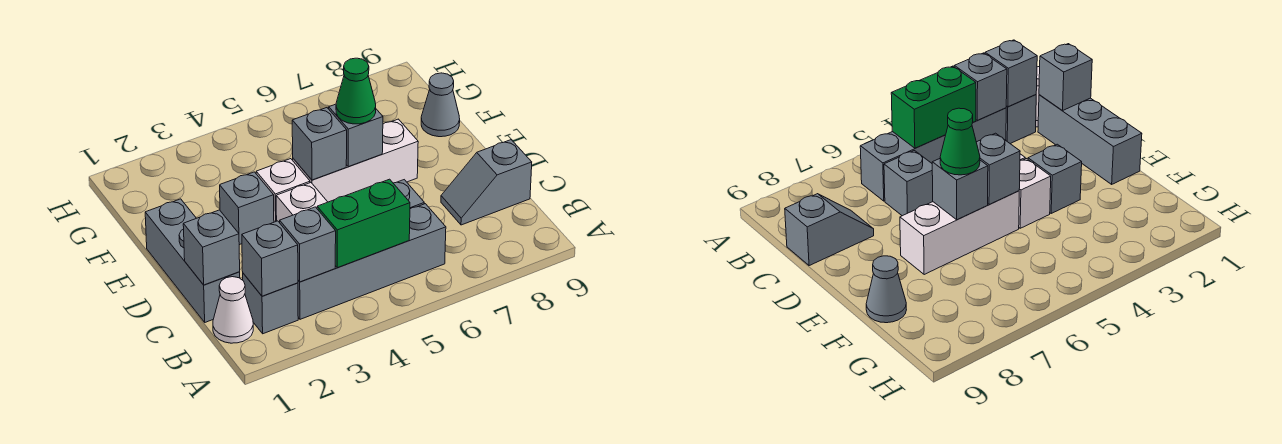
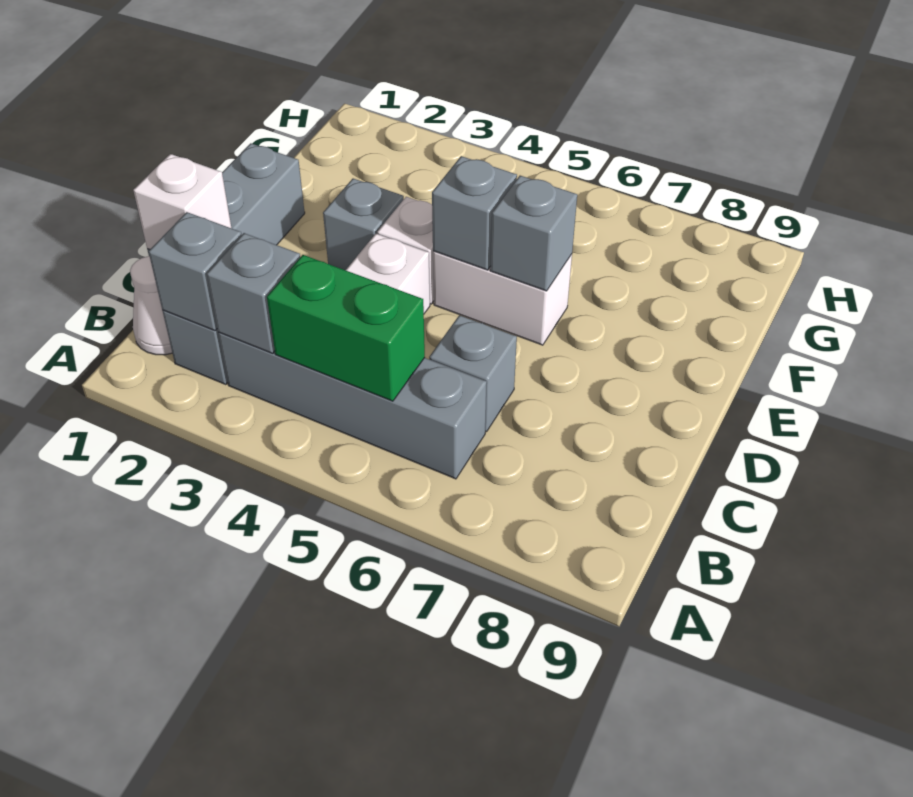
grey 1x1 brick [183,210,240,285] -> white 1x1 brick [133,154,231,249]
grey 1x2 slope [441,140,532,225] -> none
white 1x3 brick [293,119,418,202] -> white 1x2 brick [433,251,572,345]
green 1x1 cone [336,58,376,124] -> none
grey 1x1 cone [421,73,460,137] -> none

